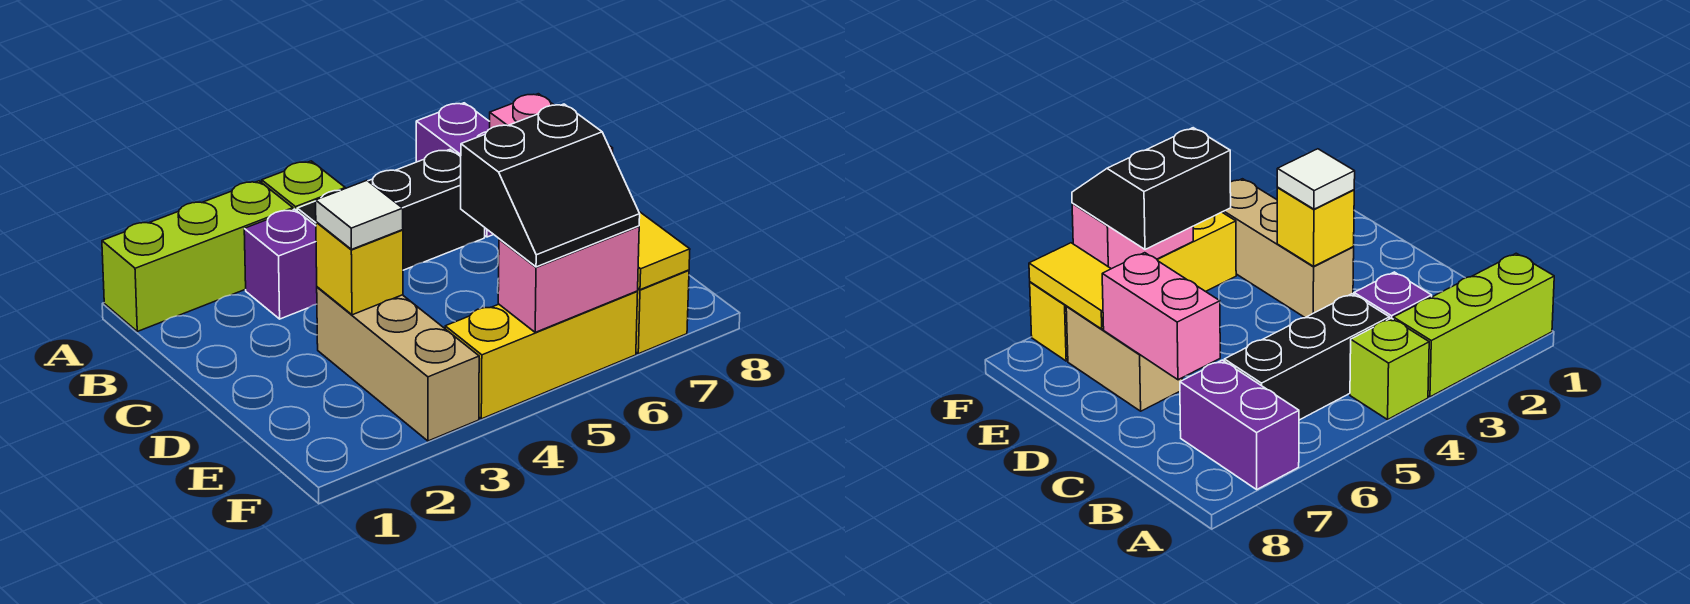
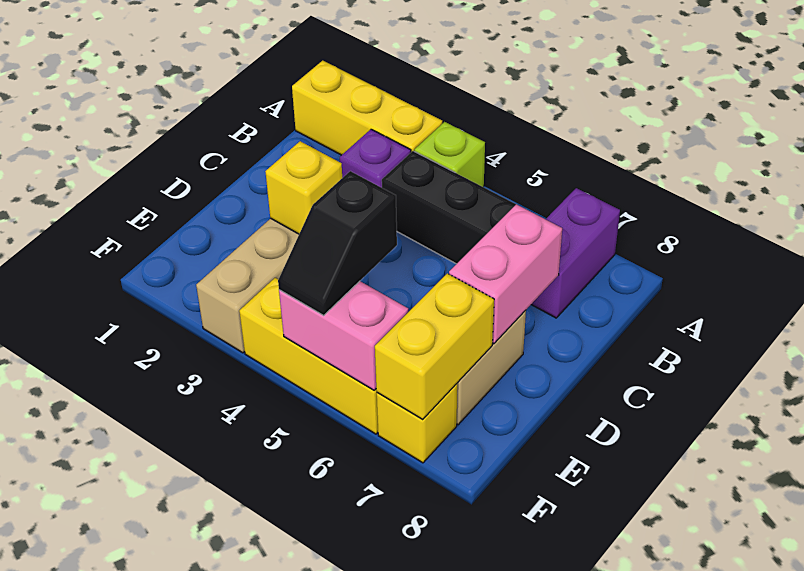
lime 1x3 brick [102,181,293,331] -> yellow 1x3 brick [292,61,442,155]
white 1x1 tile [316,180,403,249] -> none
black 2x2 slope [461,104,640,267] -> black 1x2 slope [278,171,397,316]
yellow 1x2 tile [638,212,690,290] -> yellow 1x2 brick [375,273,494,420]

